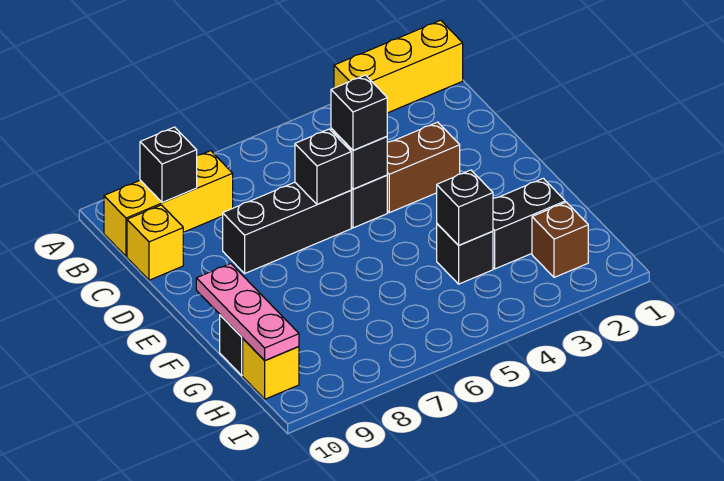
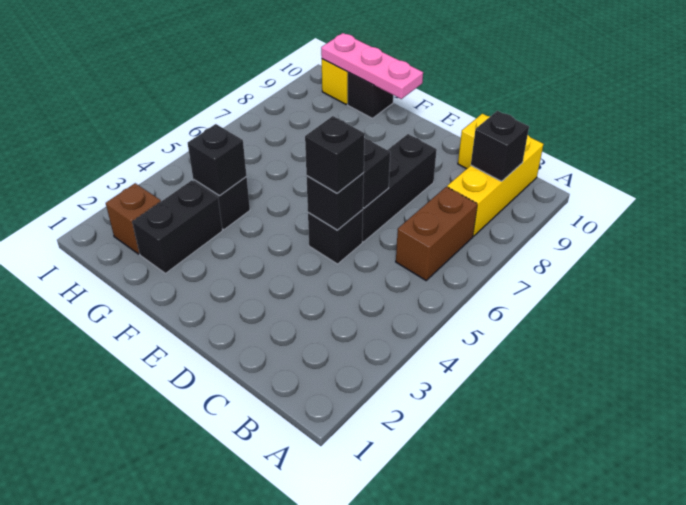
yellow 1x3 brick [334,20,463,113] -> none
brown 1x2 brick [387,122,460,213] -> brown 1x2 brick moved to [396,187,477,280]

